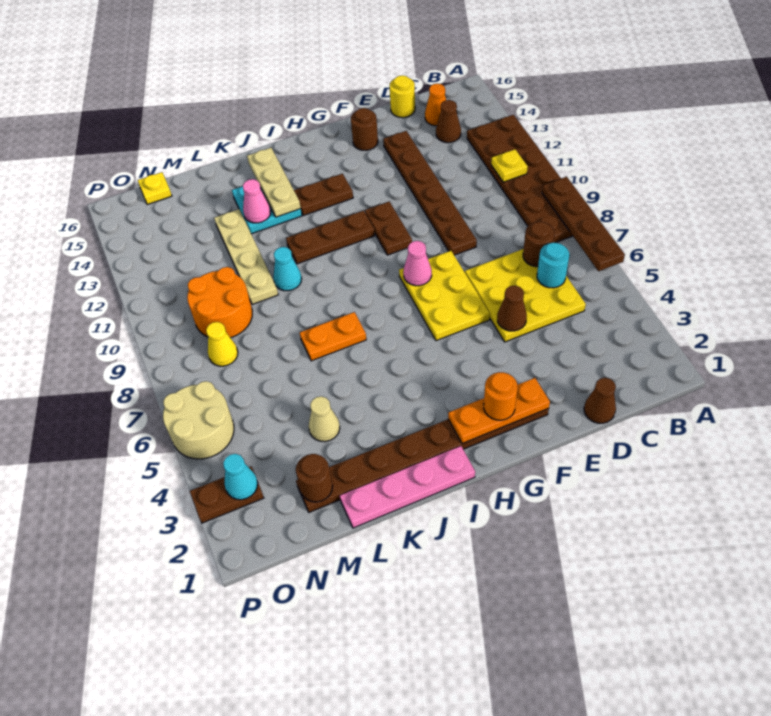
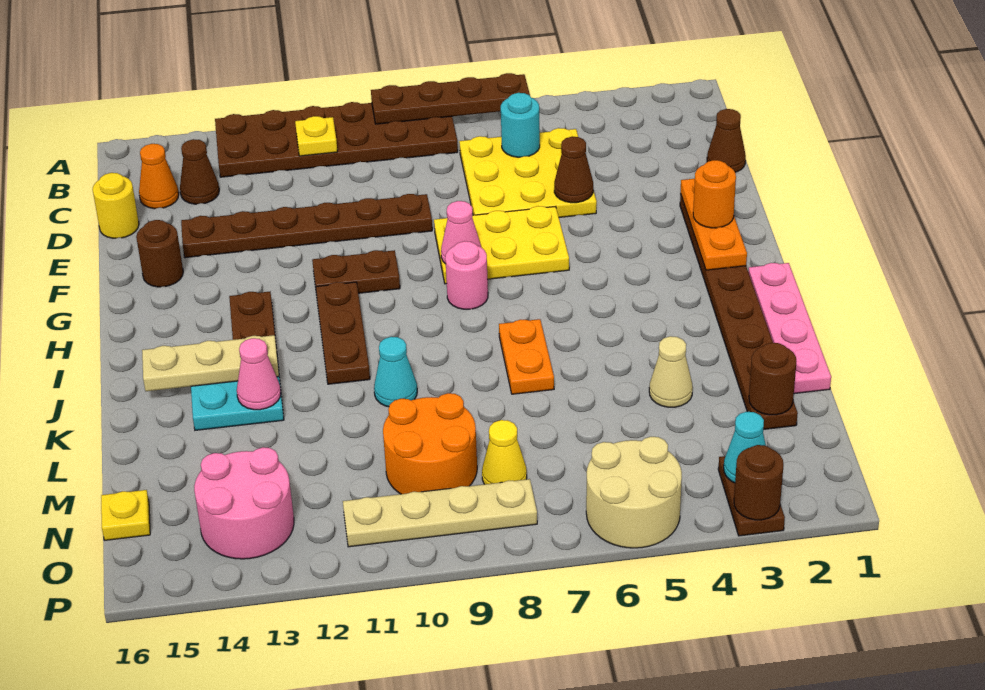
brown 1x1 round brick [523,222,554,267] -> brown 1x1 round brick moved to [734,445,783,520]
none -> pink 1x1 round brick [445,241,488,309]
tan 1x4 plate [214,209,278,304] -> tan 1x4 plate moved to [343,479,537,547]
none -> pink 2x2 round brick [194,447,294,559]

